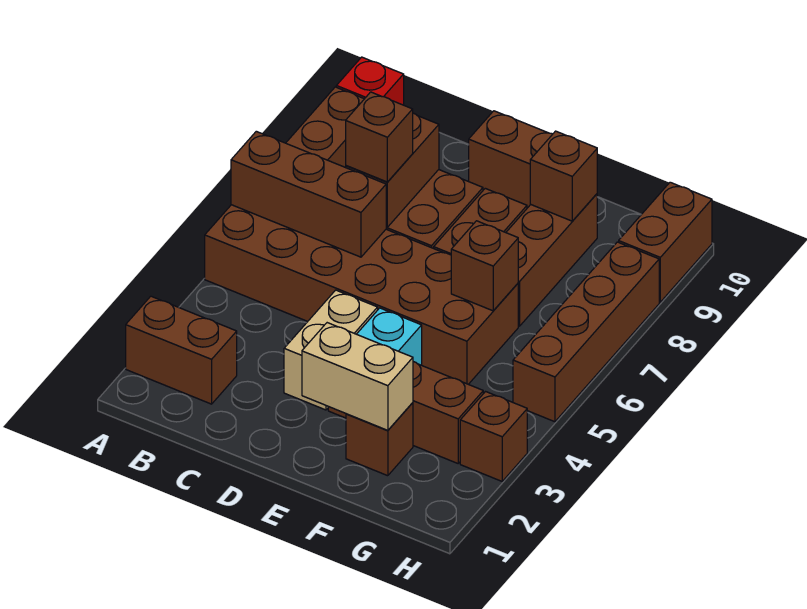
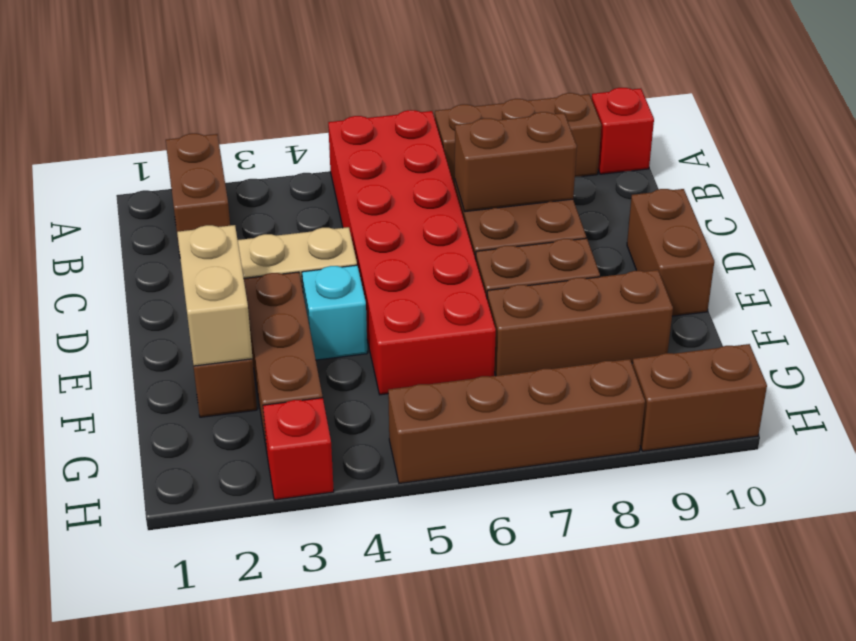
brown 2x6 brick [205,205,518,384] -> red 2x6 brick [328,110,496,395]
brown 1x3 brick [231,131,386,257] -> none
brown 1x1 brick [346,92,413,182] -> none
brown 1x1 brick [451,221,518,311] -> none
brown 1x1 brick [530,131,597,221] -> none
brown 1x1 brick [460,392,527,481] -> red 1x1 brick [263,398,334,500]

